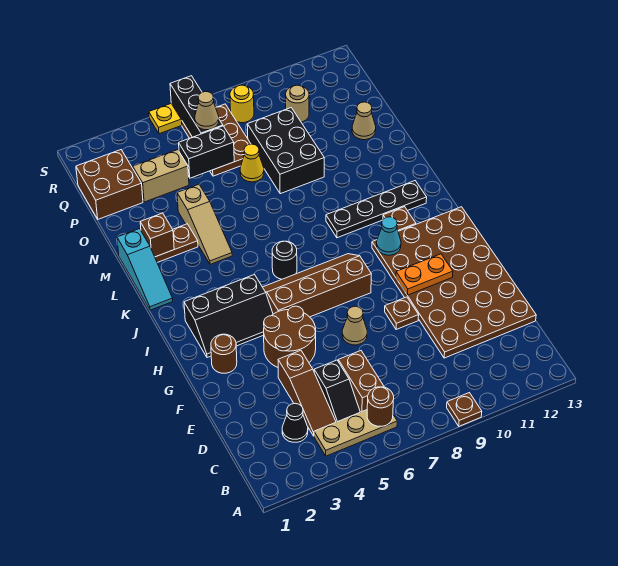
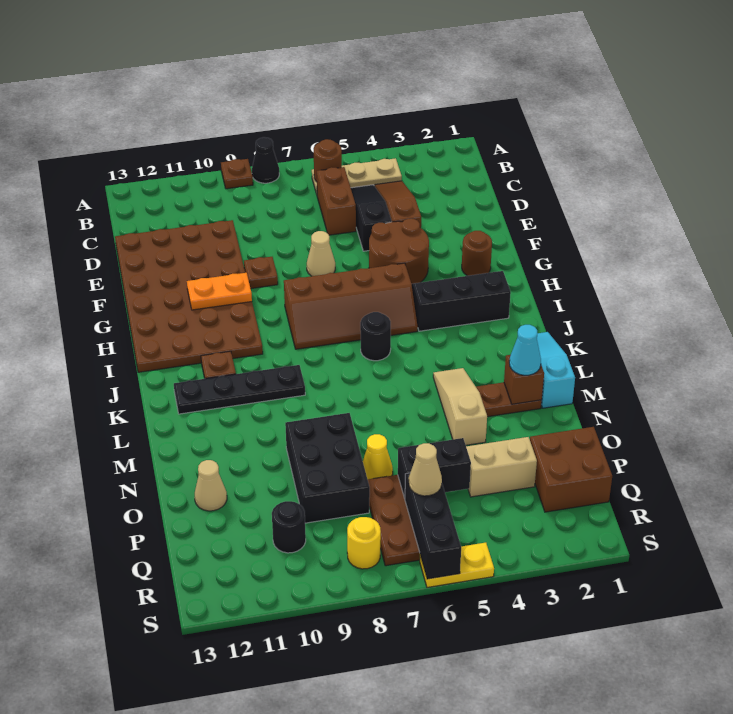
black 1x1 cone [282,403,308,442] -> black 1x1 cone moved to [252,137,279,183]
black 1x2 slope [314,360,360,422] -> black 1x3 slope [351,185,392,251]
cyan 1x1 cone [377,217,401,255] -> cyan 1x1 cone moved to [509,325,541,375]
tan 1x1 round brick [286,85,309,122] -> black 1x1 round brick [272,501,306,553]

